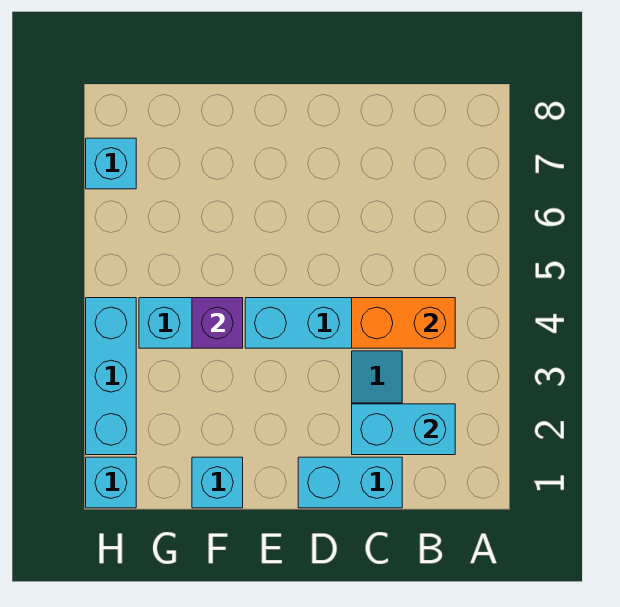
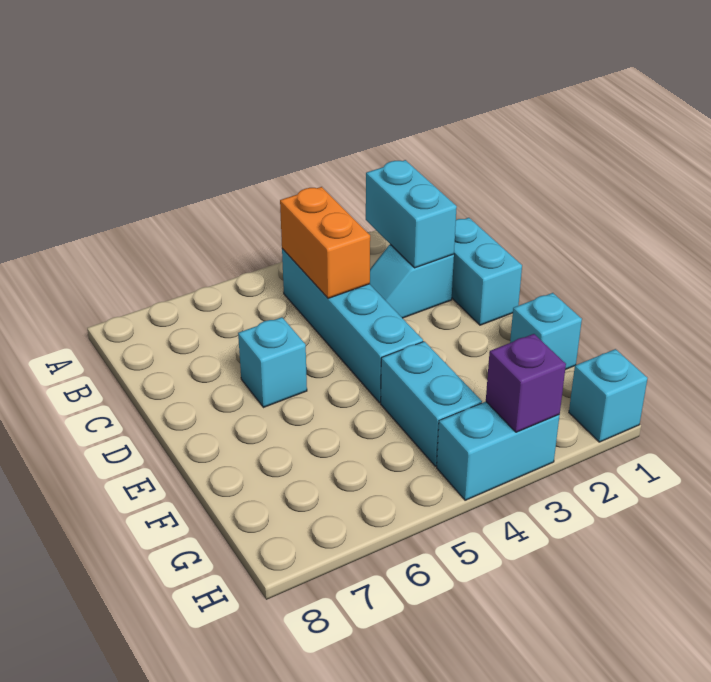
purple 1x1 brick [192,298,243,348] -> purple 1x1 brick moved to [486,334,566,432]
cyan 1x3 brick [86,298,136,455] -> cyan 1x2 brick [437,402,560,500]
cyan 1x1 brick [86,138,136,189] -> cyan 1x1 brick moved to [238,317,307,408]

